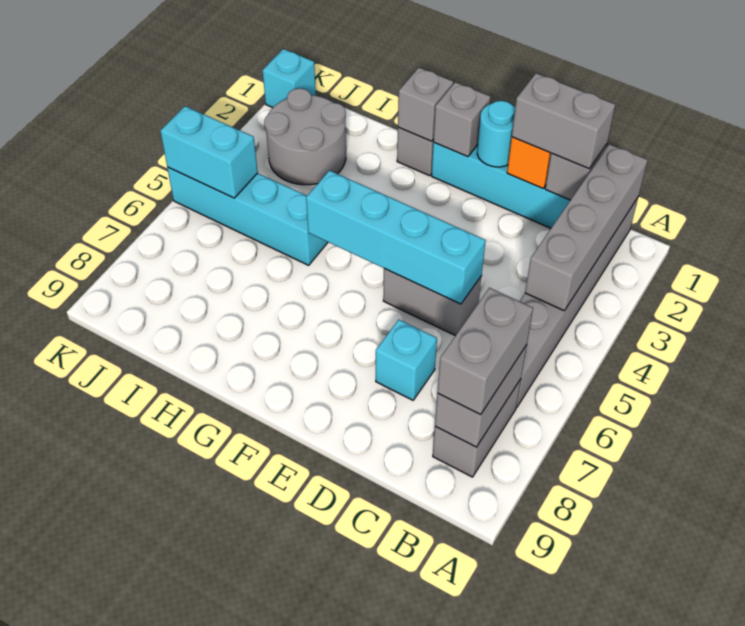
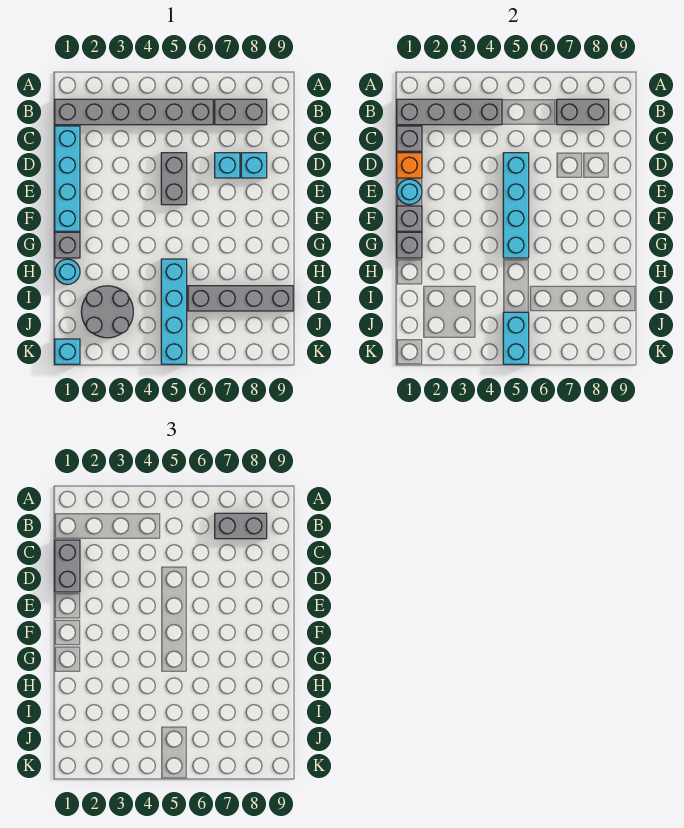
none -> cyan 1x1 brick [241,153,267,178]
none -> cyan 1x1 round brick [55,259,80,284]
none -> grey 1x4 brick [188,286,293,311]

